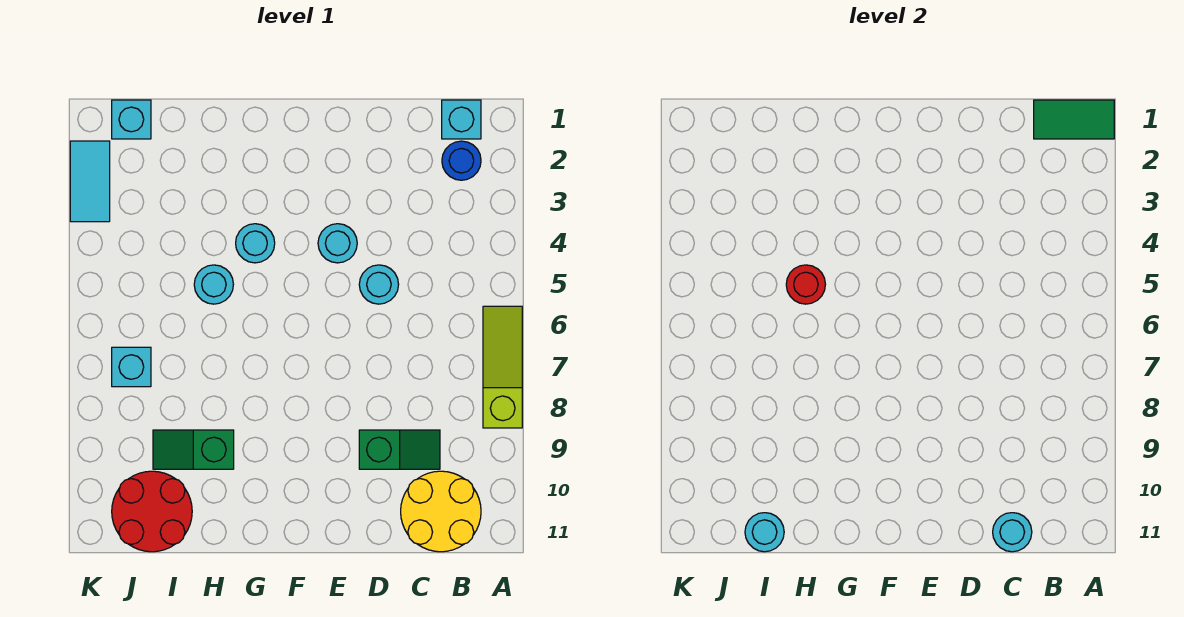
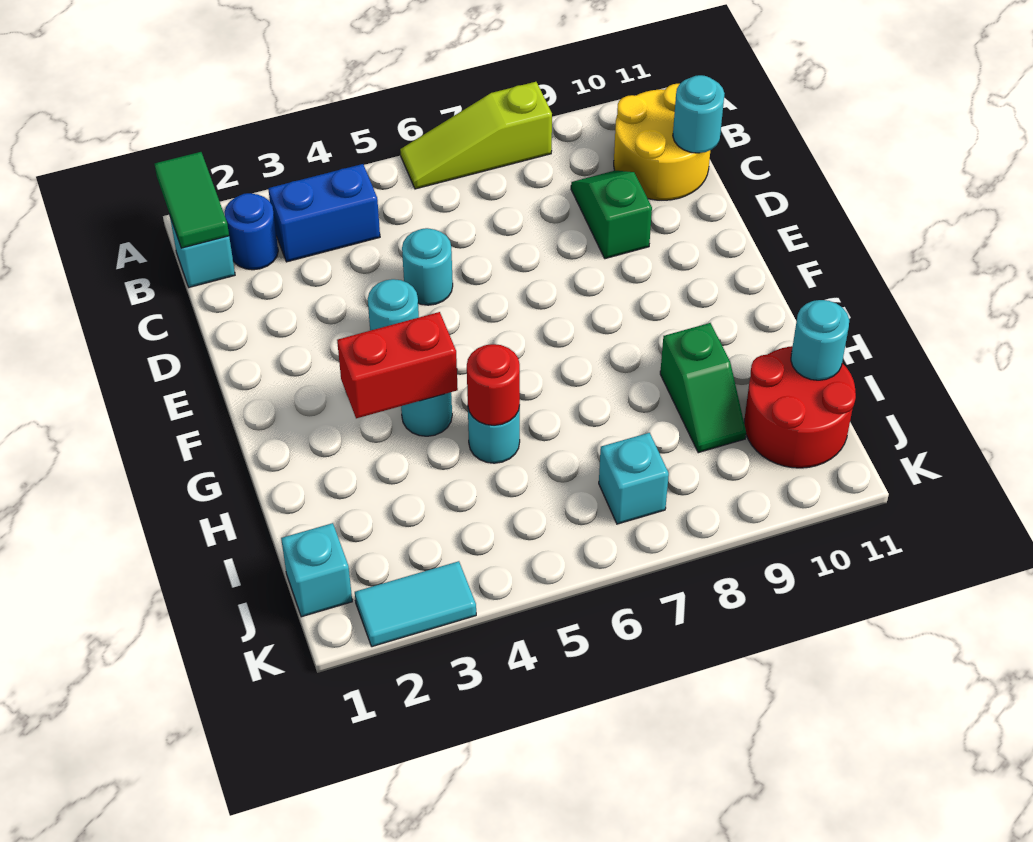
none -> blue 1x2 brick [268,164,380,262]
none -> red 1x2 brick [337,312,458,418]

